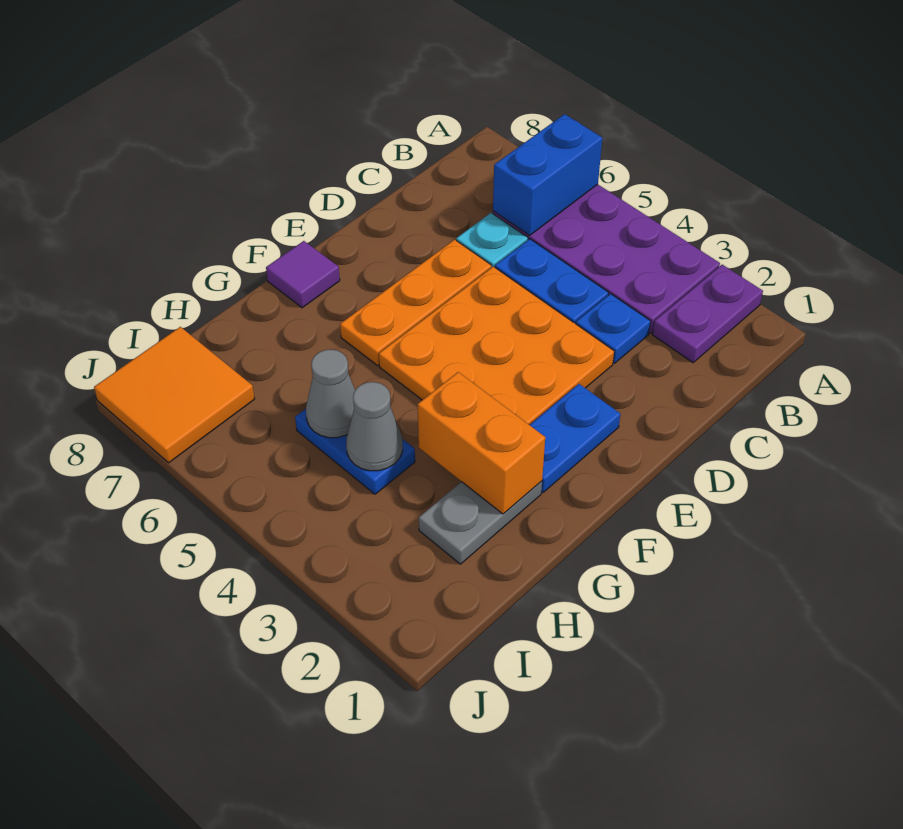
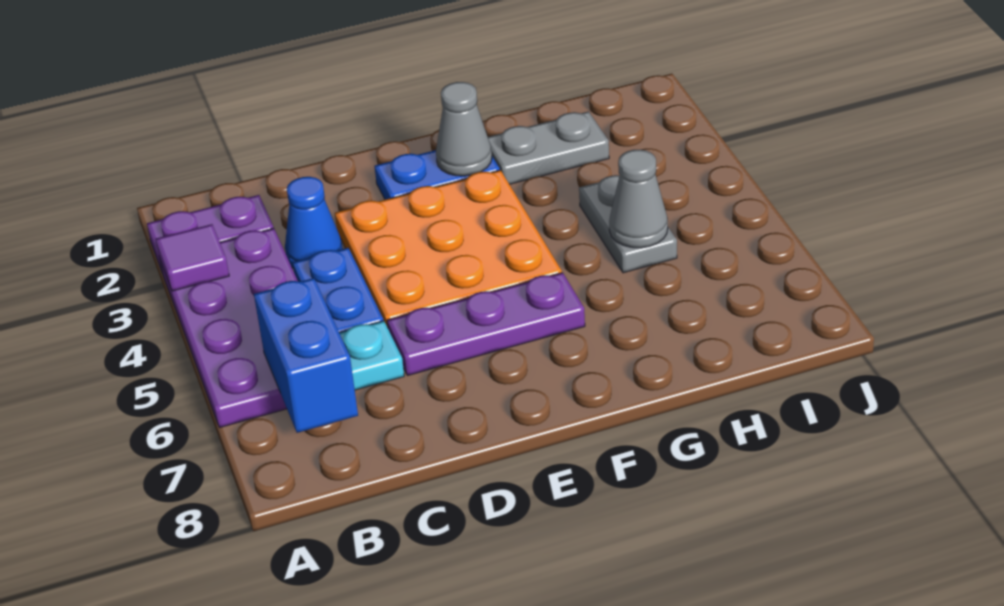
blue 1x2 brick [493,114,602,236] -> blue 1x2 brick turned to [254,278,358,433]
blue 1x1 plate [576,294,651,363] -> blue 1x1 cone [285,177,343,268]
orange 1x3 plate [340,240,491,366] -> purple 1x3 plate [387,273,585,376]
purple 1x1 tile [266,241,340,308] -> purple 1x1 tile moved to [156,224,229,291]
orange 1x2 brick [418,372,545,514] -> none
blue 1x2 plate [295,409,415,494] -> grey 1x2 plate [579,175,677,273]
grey 1x1 cone [346,382,403,471] -> grey 1x1 cone moved to [436,82,492,176]
orange 2x2 tile [94,327,254,463] -> none

